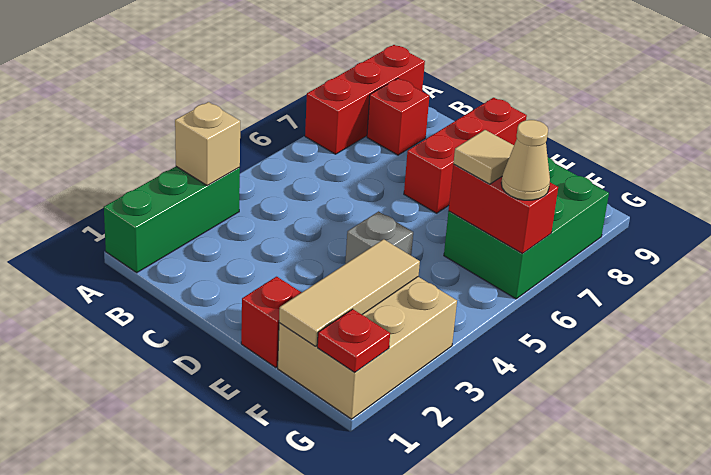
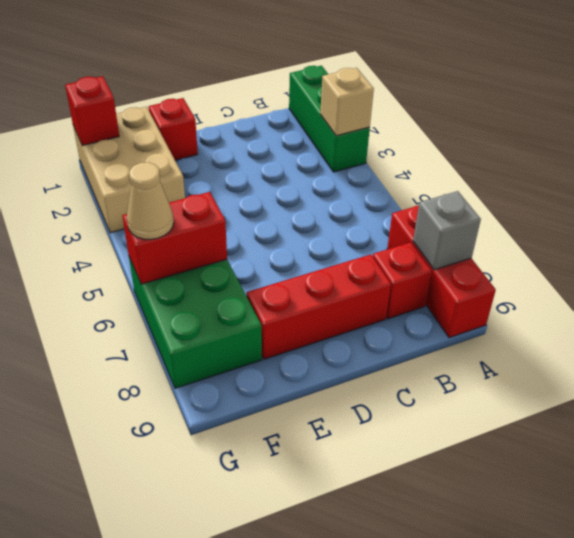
red 1x3 brick [404,98,527,213] -> red 1x3 brick turned to [247,255,391,359]
grey 1x1 brick [345,211,413,264] -> grey 1x1 brick moved to [413,191,481,270]
tan 1x3 tile [279,239,420,346] -> none
tan 1x1 tile [453,130,514,184] -> none
red 1x1 plate [317,309,390,373] -> red 1x1 brick [65,76,119,146]

